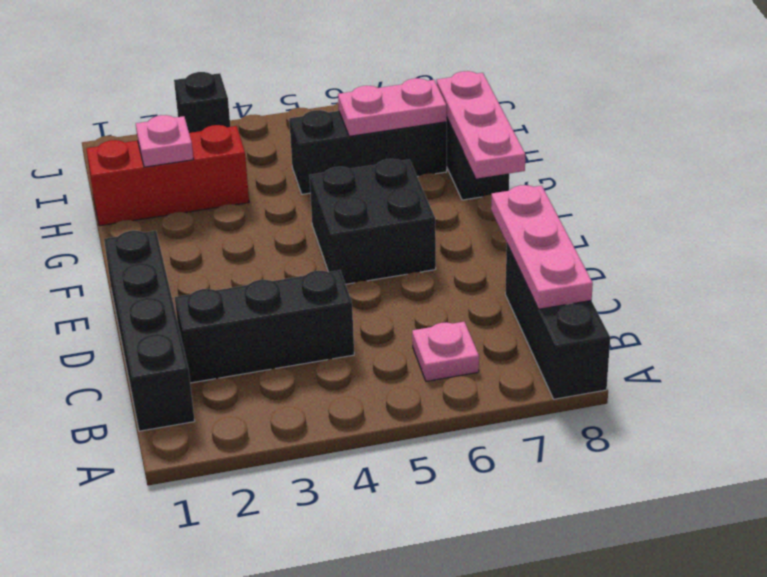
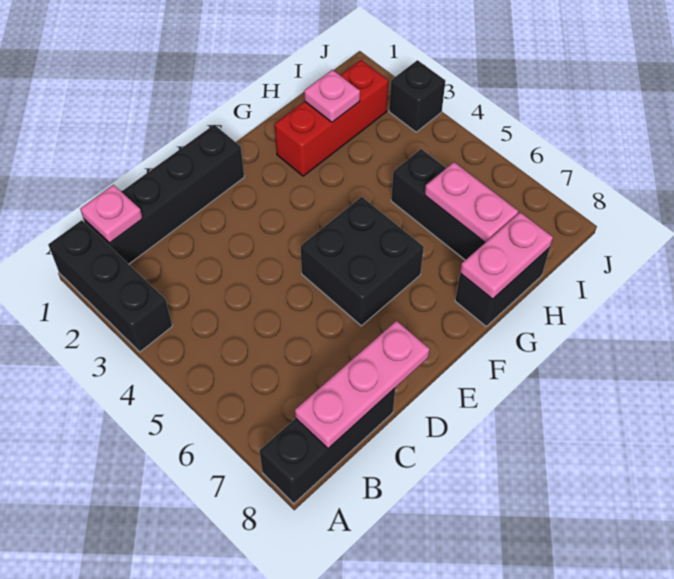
pink 1x1 plate [412,322,479,381] -> pink 1x1 plate moved to [80,185,143,243]
black 1x3 brick [175,270,354,383] -> black 1x3 brick moved to [48,220,172,352]
pink 1x3 plate [437,71,525,179] -> pink 1x2 plate [460,212,553,299]
red 1x3 brick [86,125,249,226] -> red 1x3 brick turned to [275,60,388,176]

